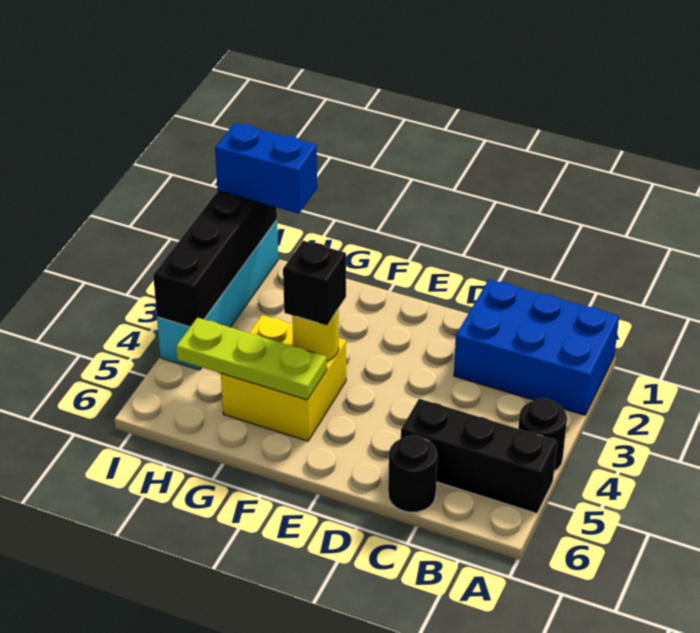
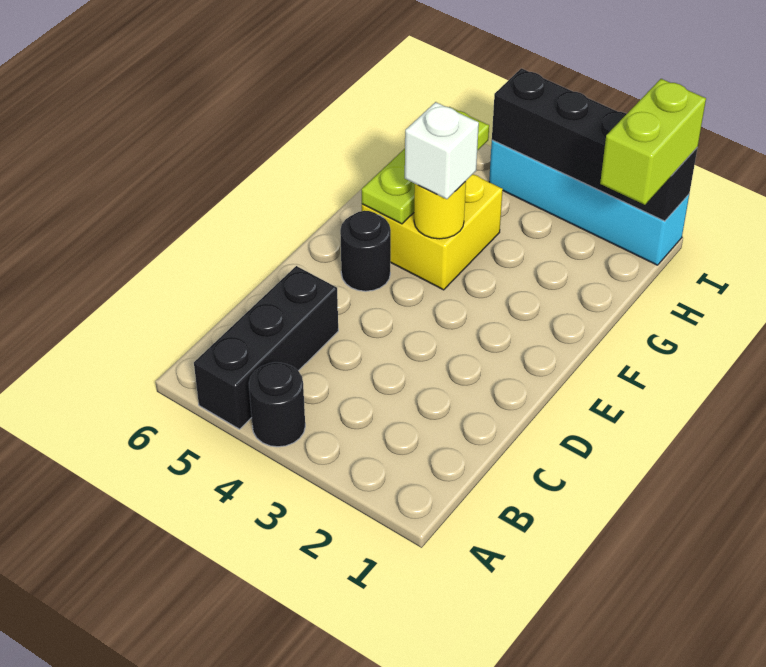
blue 2x3 brick [454,279,619,415] -> none
black 1x1 round brick [388,435,437,512] -> black 1x1 round brick moved to [340,211,391,291]
black 1x1 brick [283,241,346,325] -> white 1x1 brick [405,102,479,199]
blue 1x2 brick [215,123,317,214] -> lime 1x2 brick [600,79,706,205]

